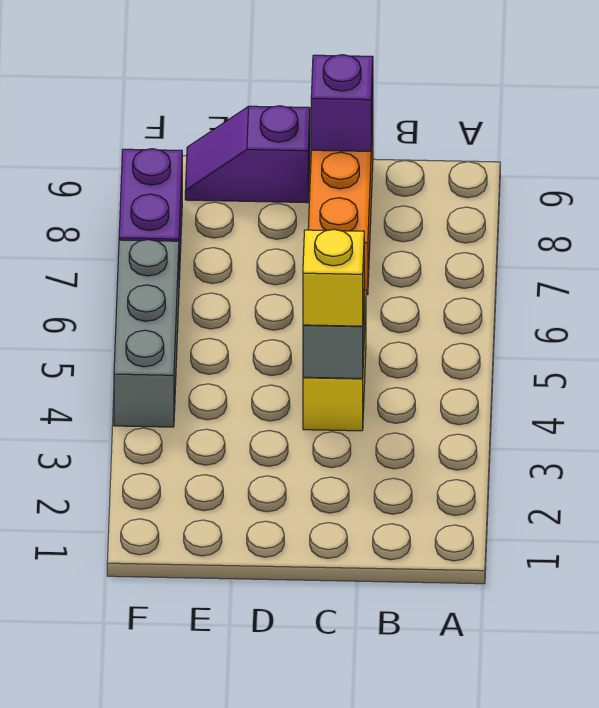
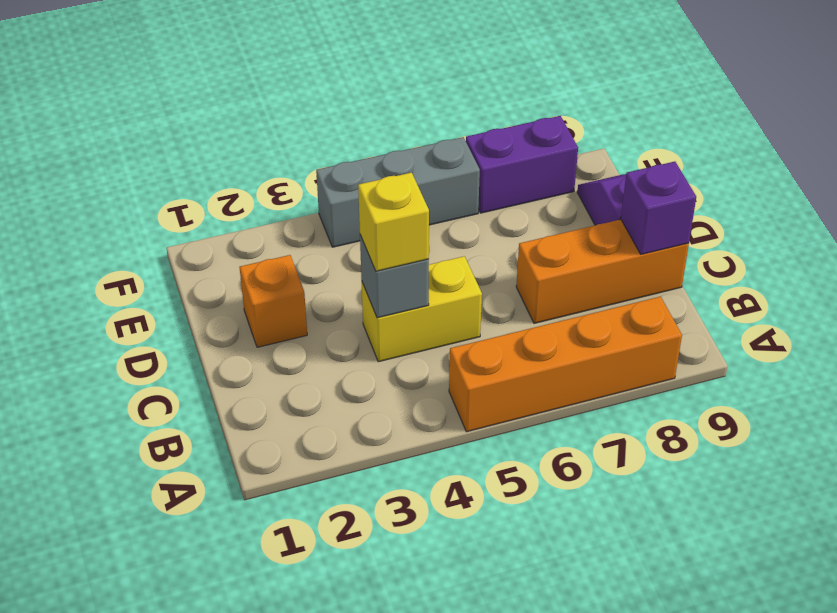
none -> orange 1x4 brick [449,297,682,432]
none -> orange 1x1 brick [240,255,307,347]

